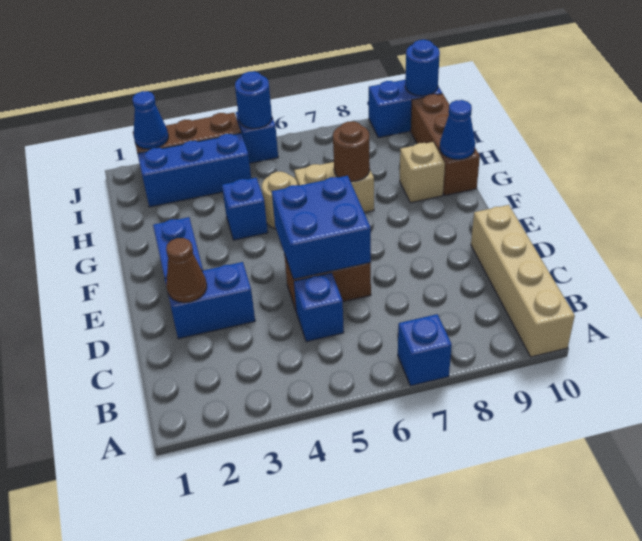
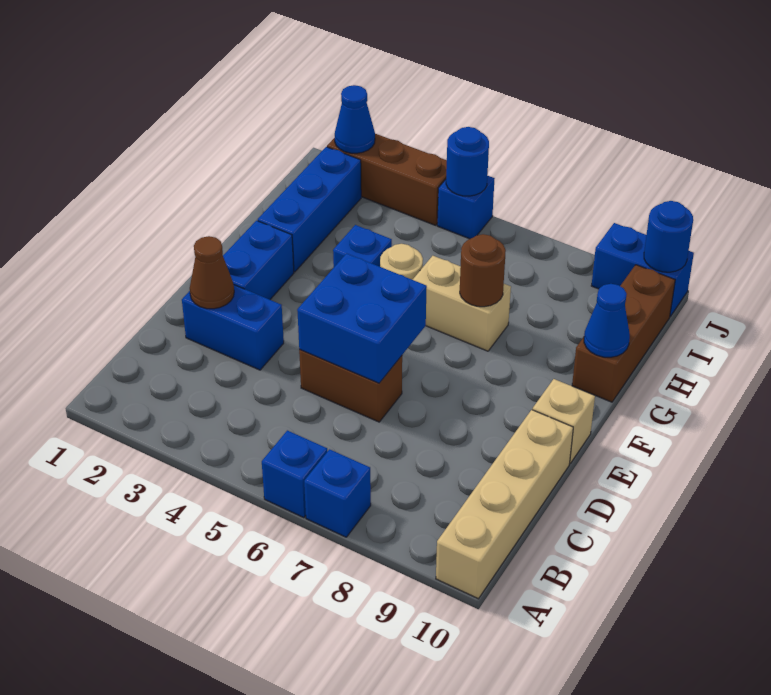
blue 1x1 brick [294,273,344,342] -> blue 1x1 brick moved to [262,430,328,518]
tan 1x1 brick [400,142,445,203] -> tan 1x1 brick moved to [532,379,595,463]
blue 1x3 brick [137,133,251,207] -> blue 1x3 brick turned to [258,147,361,272]

